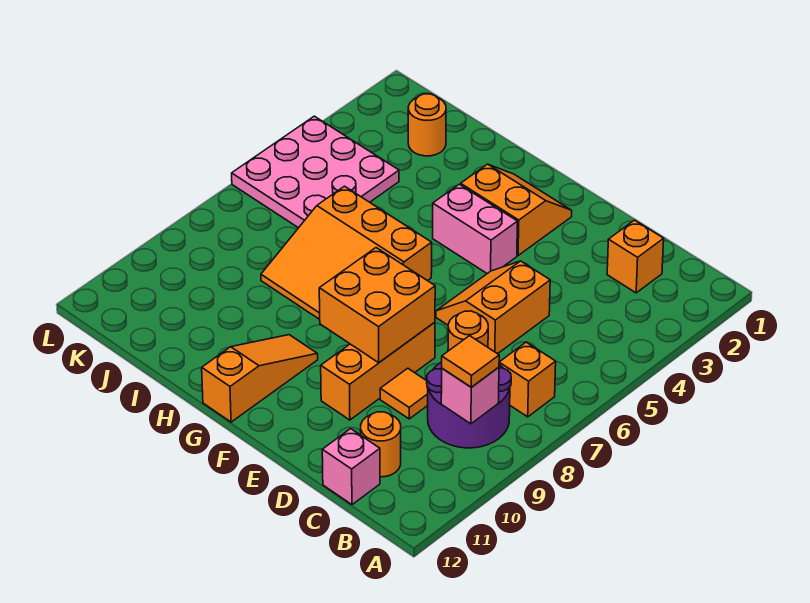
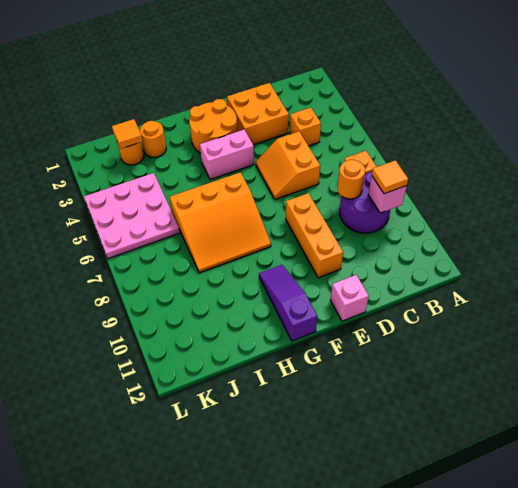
orange 1x1 brick [607,220,664,293] -> orange 1x1 brick moved to [290,108,321,146]
orange 1x1 round brick [361,412,401,477] -> orange 1x1 round brick moved to [140,121,166,157]
pink 1x1 brick [322,429,380,505] -> pink 1x1 brick moved to [331,275,369,321]
orange 1x1 tile [380,368,428,419] -> orange 1x1 tile moved to [112,119,143,149]
orange 2x2 brick [319,248,435,363] -> orange 2x2 brick moved to [227,83,289,145]
orange 2x2 slope [461,164,572,256] -> orange 2x2 round brick [189,99,237,153]
orange 1x3 slope [202,335,318,422] -> purple 1x3 slope [259,265,317,341]

